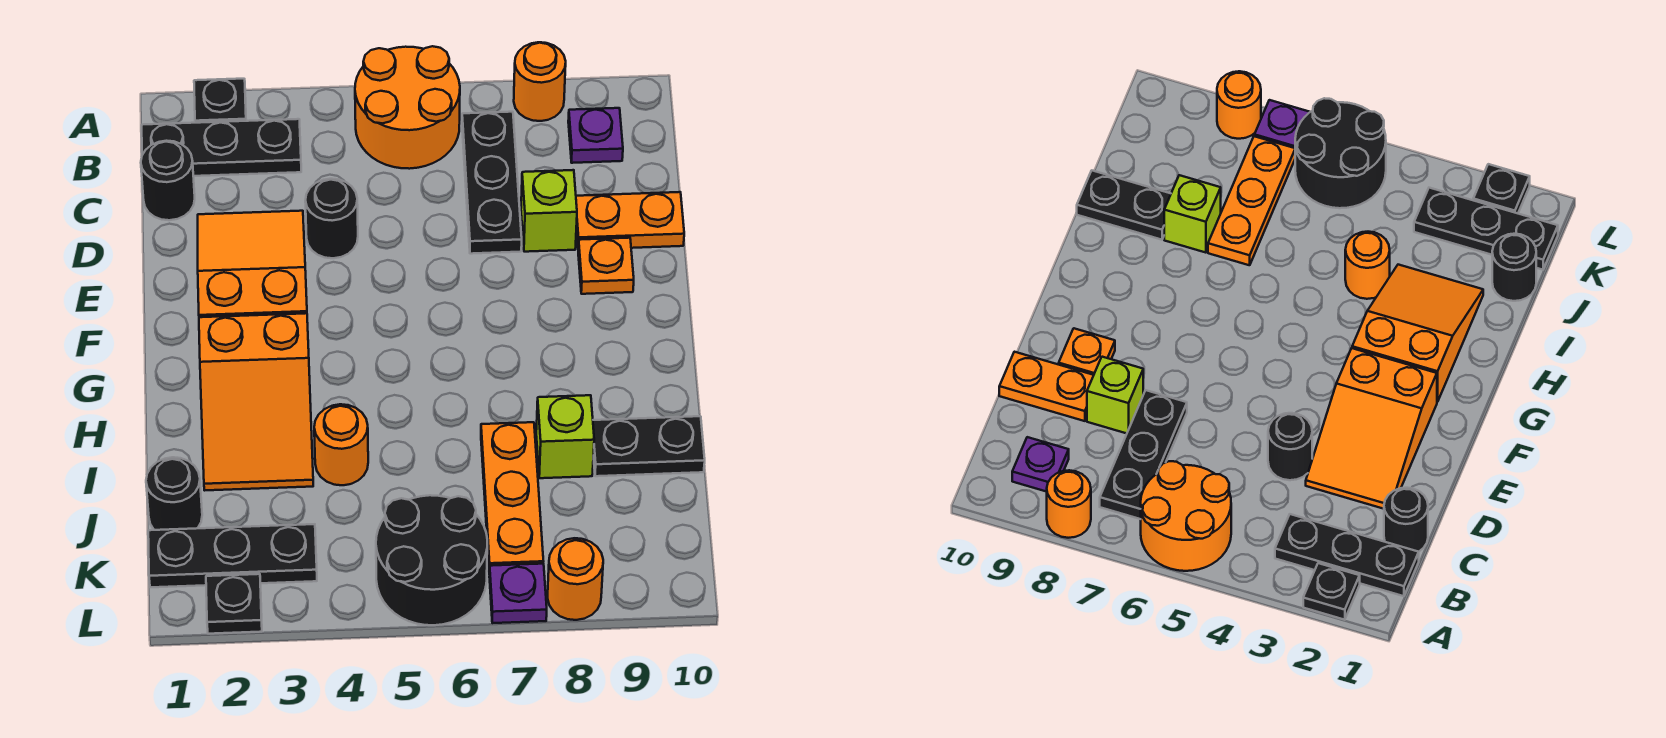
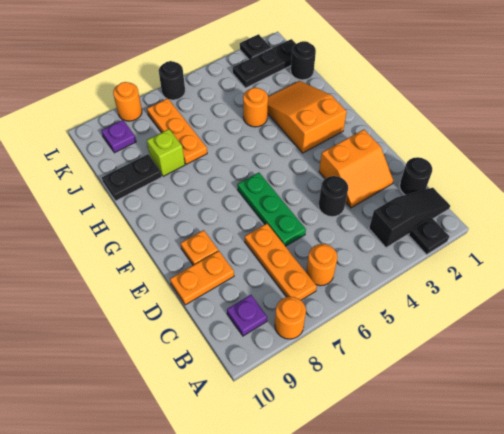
orange 2x2 round brick [355,46,460,169] -> orange 1x1 round brick [306,244,337,286]
black 1x3 plate [142,119,301,176] -> black 1x3 slope [369,188,450,248]
black 1x3 plate [462,112,522,254] -> orange 1x3 plate [245,224,317,300]
orange 2x3 slope [198,211,307,317] -> orange 2x2 slope [319,130,393,208]
none -> green 1x3 plate [237,173,306,246]
lime 1x1 brick [521,170,577,252] -> none
black 2x2 round brick [376,495,487,625] -> black 1x1 round brick [159,61,185,100]
purple 1x1 plate [489,564,547,623] -> purple 1x1 plate moved to [101,120,136,153]

